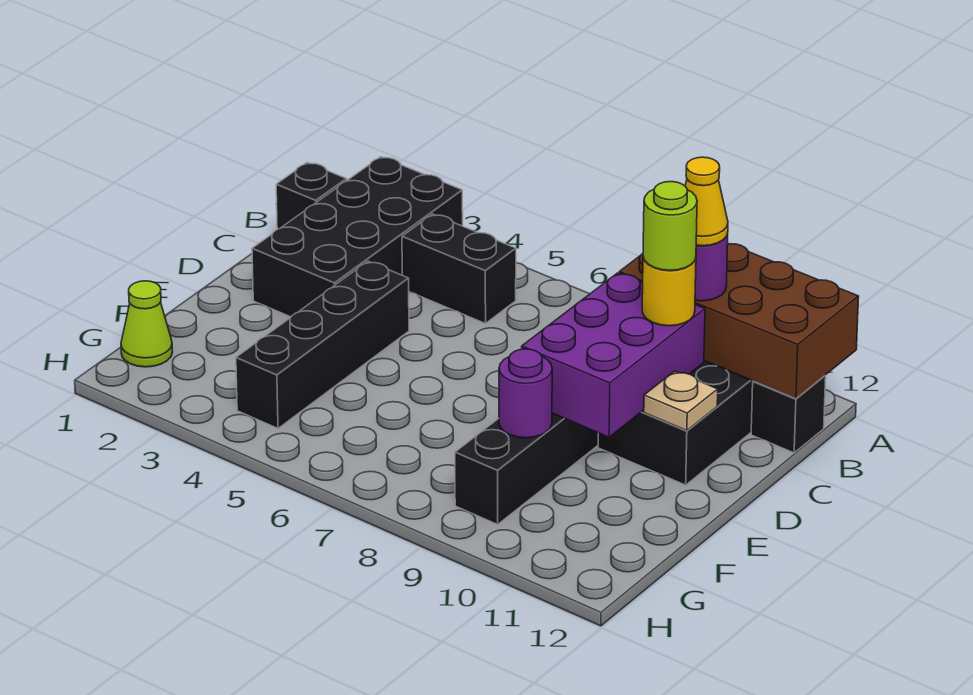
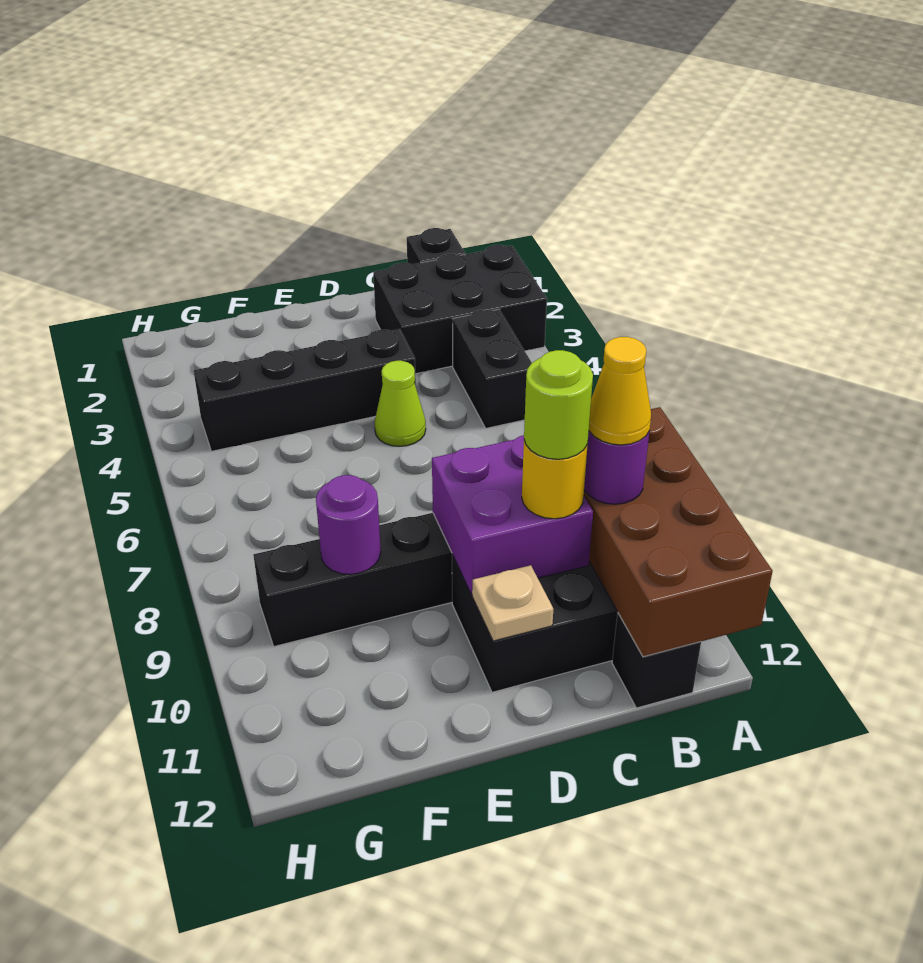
black 2x4 brick [252,157,463,317] -> black 2x3 brick [373,245,547,374]
purple 2x3 brick [522,273,705,437] -> purple 2x2 brick [432,435,593,595]
lime 1x1 cone [121,281,173,367] -> lime 1x1 cone moved to [375,361,426,446]

